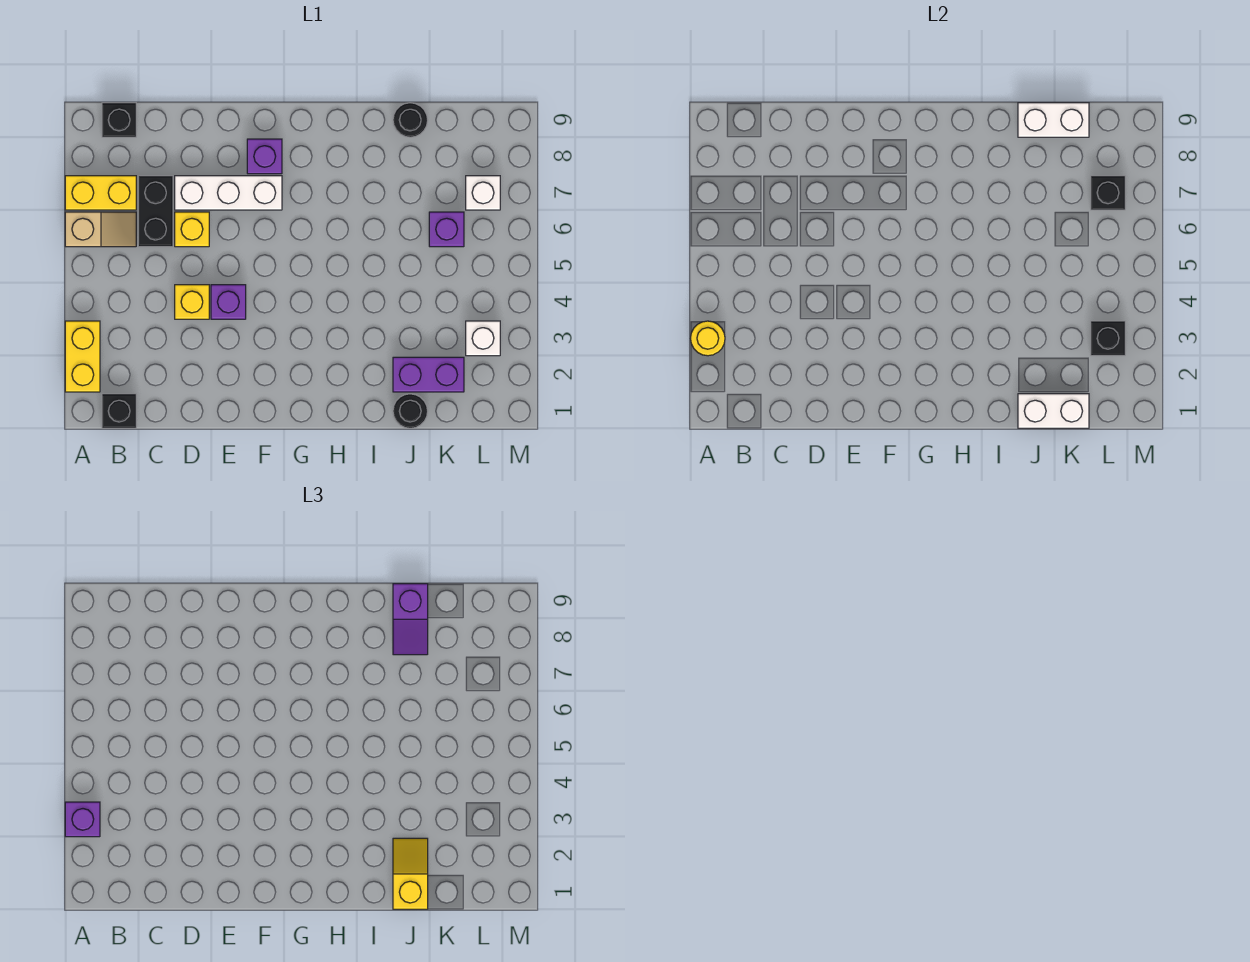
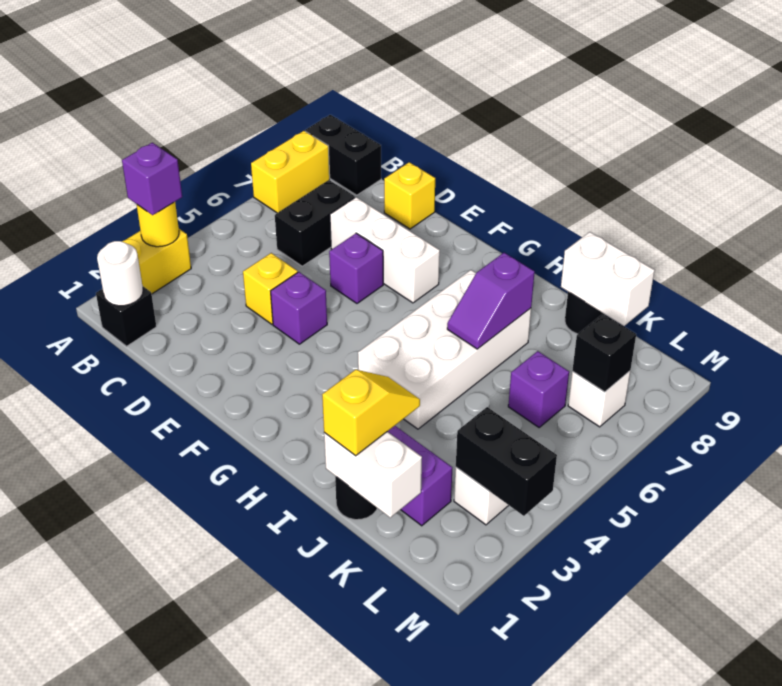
tan 1x2 slope [65,212,136,247] -> none
yellow 1x2 brick [65,176,136,210] -> yellow 1x2 brick turned to [251,131,330,213]
none -> white 1x1 round brick [97,241,143,306]
black 1x1 brick [102,103,136,137] -> black 1x2 brick [305,115,381,195]
yellow 1x1 brick [175,212,209,247] -> yellow 1x1 brick moved to [384,162,435,229]
purple 1x1 brick [247,139,282,174] -> purple 1x1 brick moved to [329,233,383,303]
none -> white 2x4 brick [358,270,531,429]
purple 1x2 slope [393,584,428,655] -> purple 1x2 slope moved to [447,253,535,349]
black 1x1 brick [1091,321,1125,356] -> black 1x2 brick [456,407,557,516]

